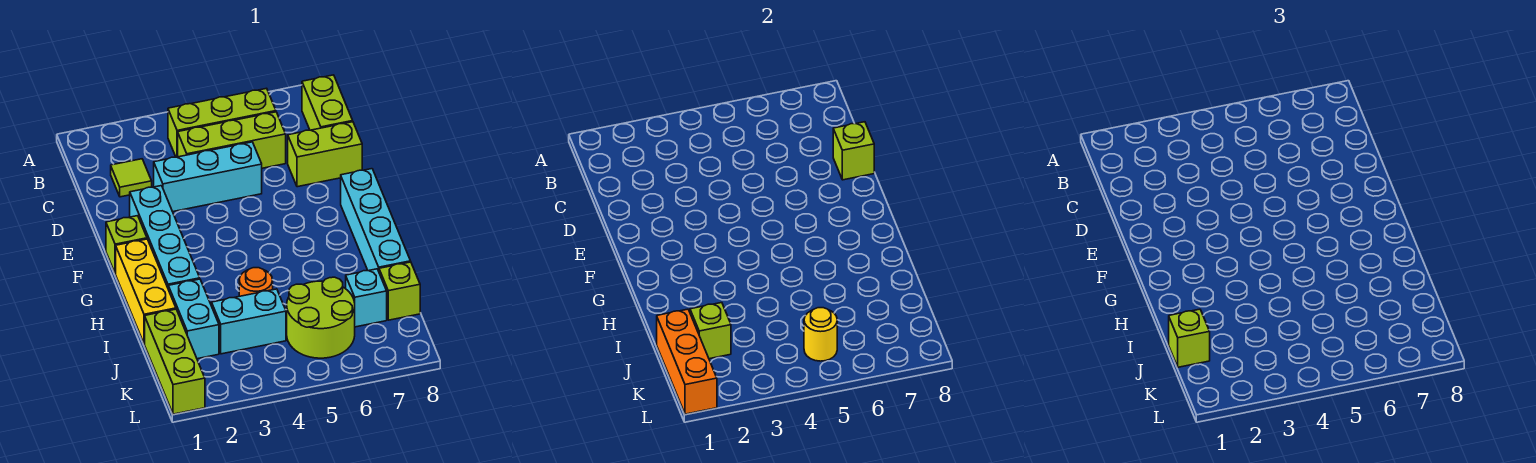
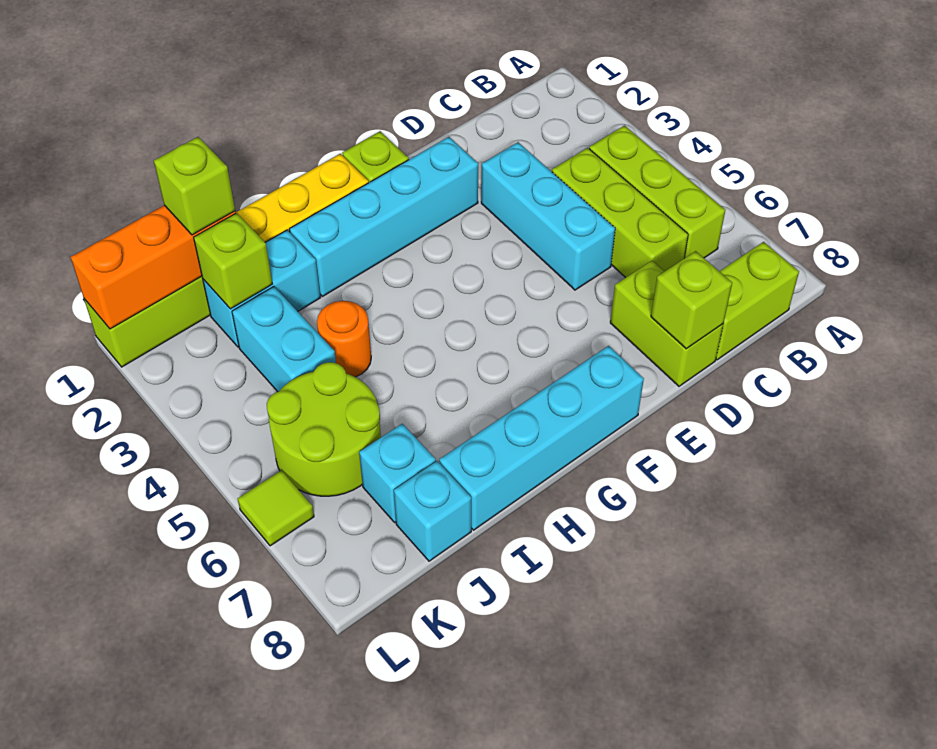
lime 1x1 tile [111,159,152,197] -> lime 1x1 tile moved to [238,470,314,546]
lime 1x1 brick [379,262,420,320] -> cyan 1x1 brick [394,461,471,561]
yellow 1x1 round brick [804,308,837,361] -> none

